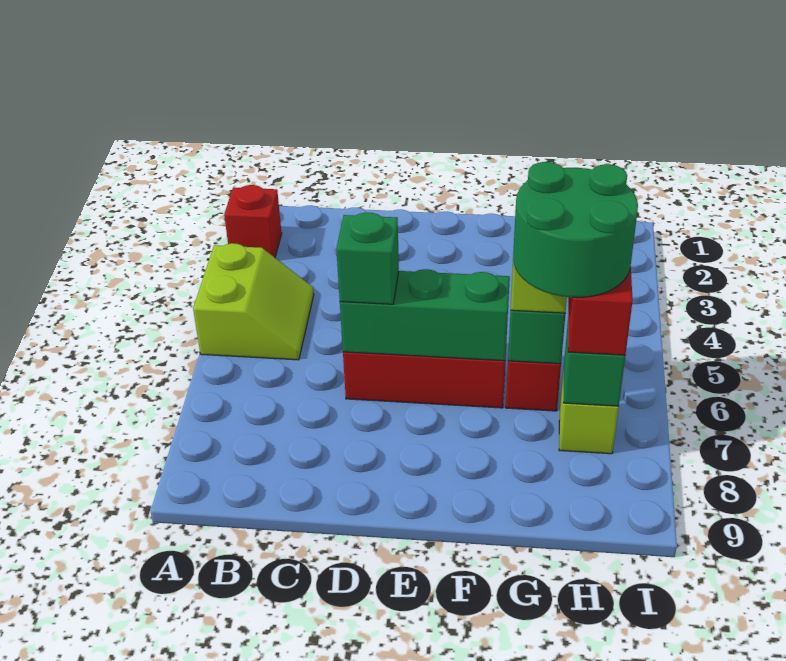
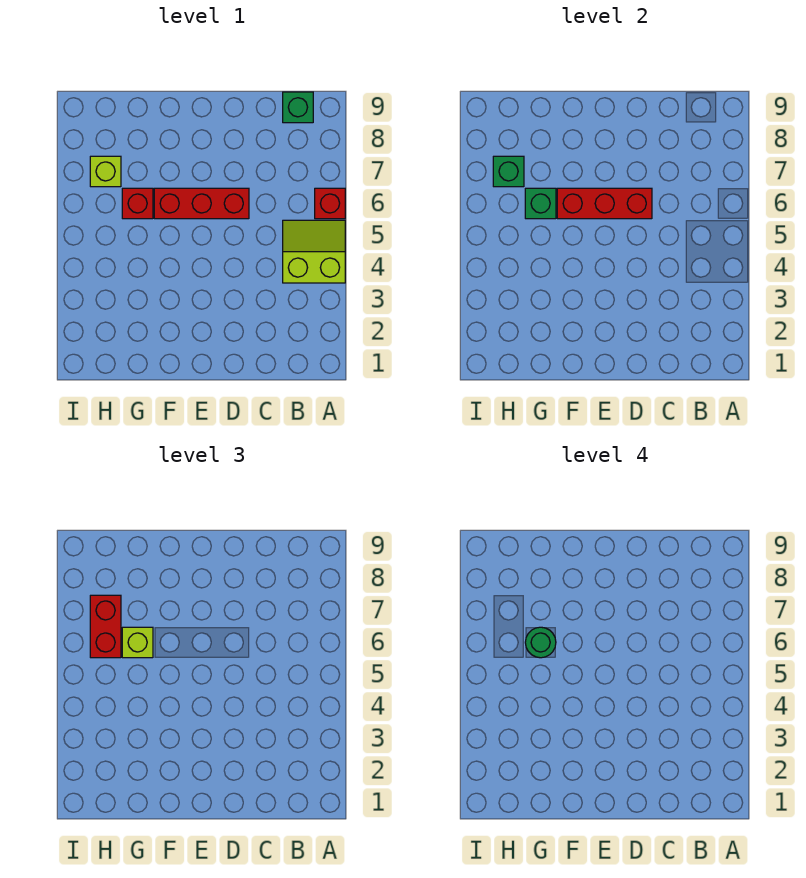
red 1x1 brick [224,185,282,257] -> red 1x1 brick moved to [315,188,345,219]
lime 2x2 slope [193,243,314,360] -> lime 2x2 slope turned to [283,220,345,283]
green 1x3 brick [340,269,510,361] -> red 1x3 brick [557,188,652,219]
green 1x1 brick [336,212,399,304] -> green 1x1 brick moved to [283,92,313,123]
green 2x2 round brick [513,162,638,297] -> green 1x1 round brick [525,627,556,658]

